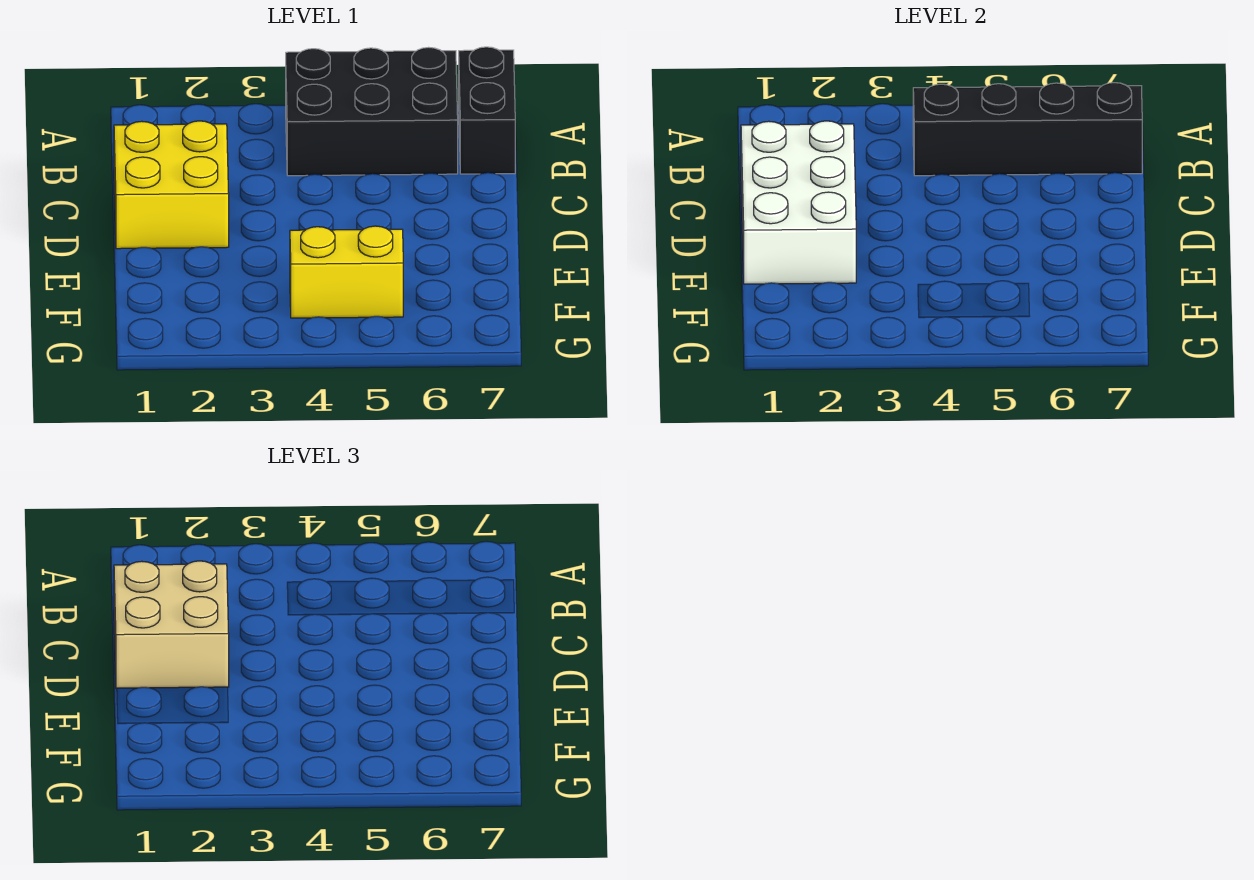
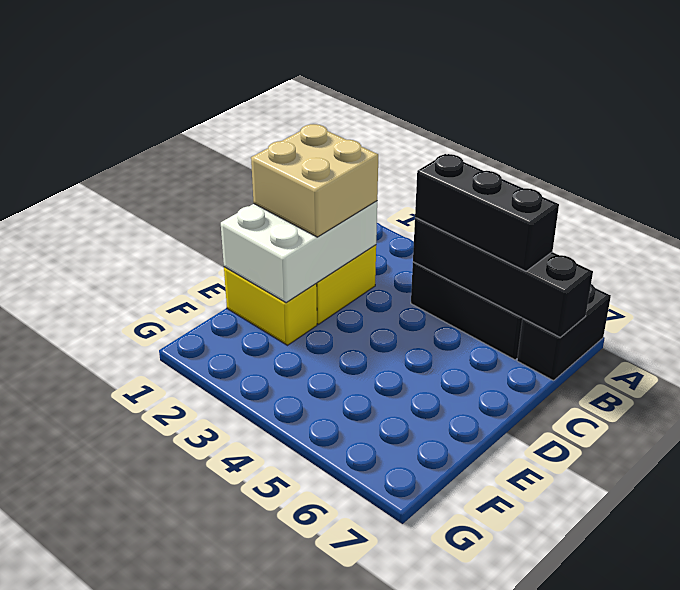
none -> black 1x3 brick [415,154,559,271]
yellow 1x2 brick [290,226,403,318] -> yellow 1x2 brick moved to [224,267,317,345]

